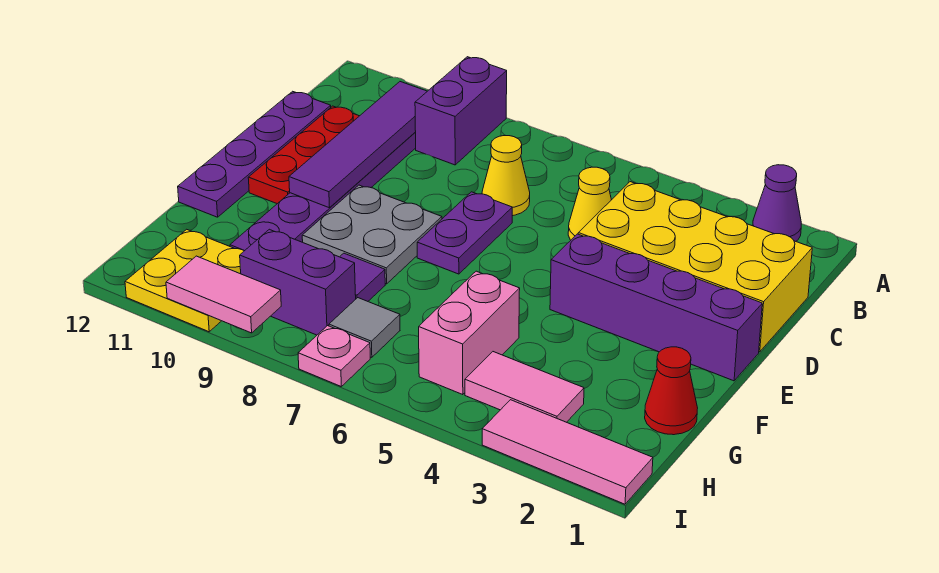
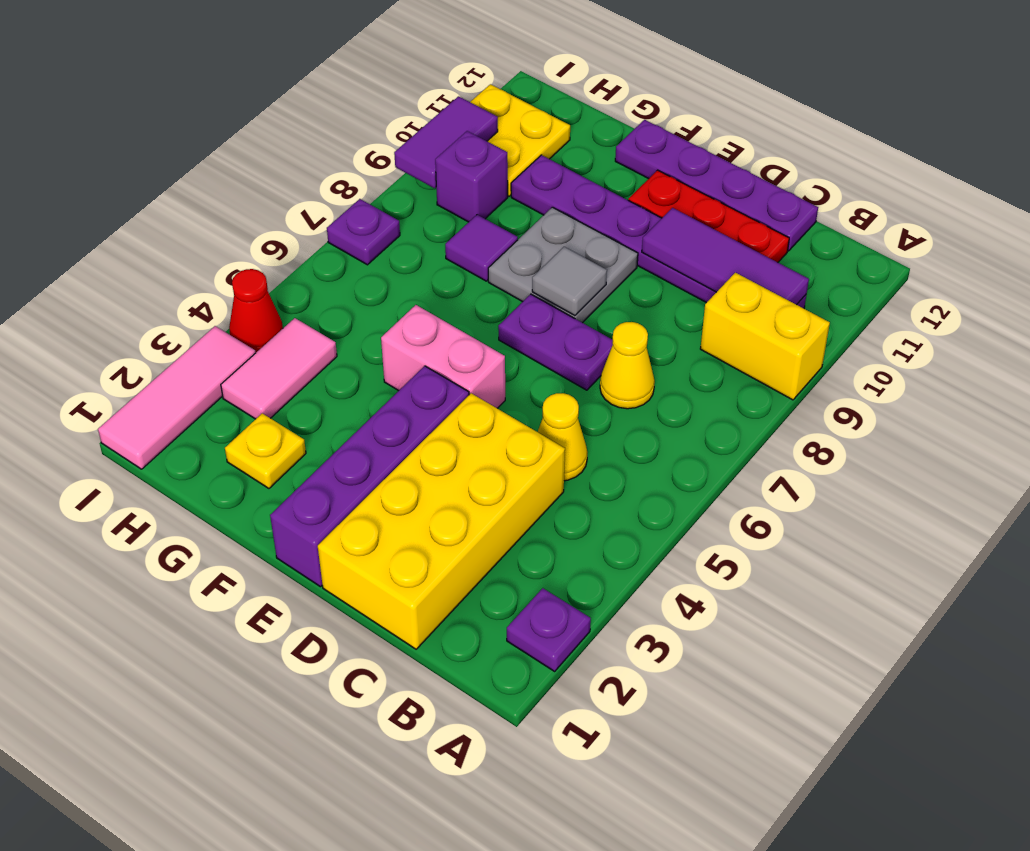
purple 1x1 cone [753,165,801,241] -> purple 1x1 plate [507,588,591,671]
purple 1x2 brick [415,57,507,165] -> yellow 1x2 brick [700,273,830,400]
purple 1x4 tile [289,82,427,208] -> purple 1x3 tile [642,208,809,305]
red 1x1 cone [645,347,698,435] -> red 1x1 cone moved to [229,269,283,352]
none -> yellow 1x1 plate [225,413,306,488]
pink 1x2 brick [419,271,520,395] -> pink 1x2 brick moved to [381,305,505,408]
grey 1x1 tile [329,298,400,357] -> grey 1x1 tile moved to [532,247,607,316]
purple 1x2 brick [240,229,356,335] -> purple 1x1 brick [435,131,508,222]
pink 1x1 plate [298,326,370,386] -> purple 1x1 plate [327,199,400,265]
pink 1x2 tile [166,256,281,333] -> purple 1x2 tile [394,96,498,188]

